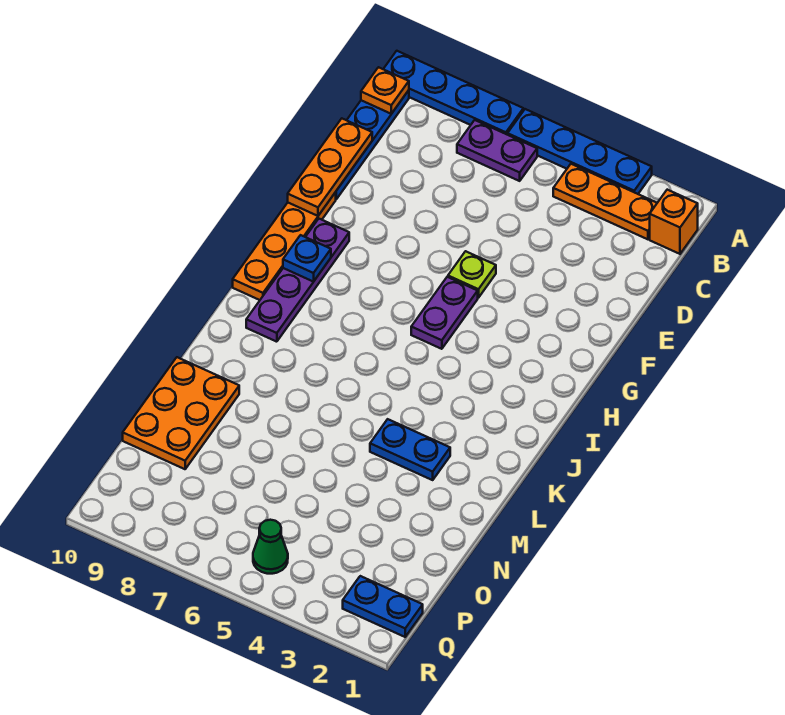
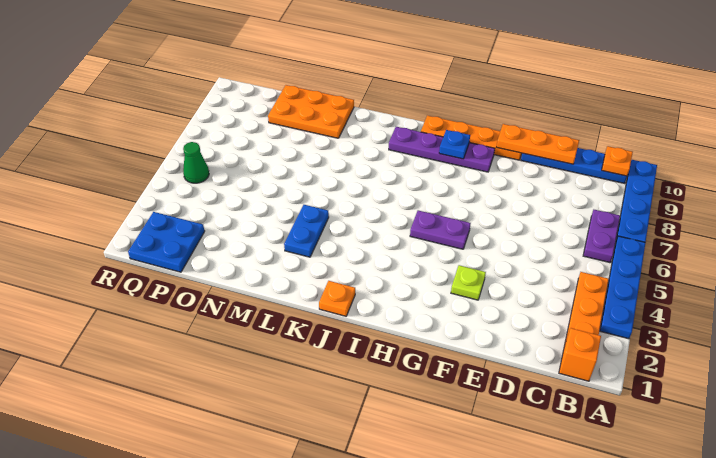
lime 1x1 plate [448,251,496,298] -> lime 1x1 plate moved to [451,265,486,300]
none -> orange 1x1 plate [319,281,355,316]
blue 1x2 plate [343,576,423,637] -> blue 2x2 plate [128,212,205,272]

